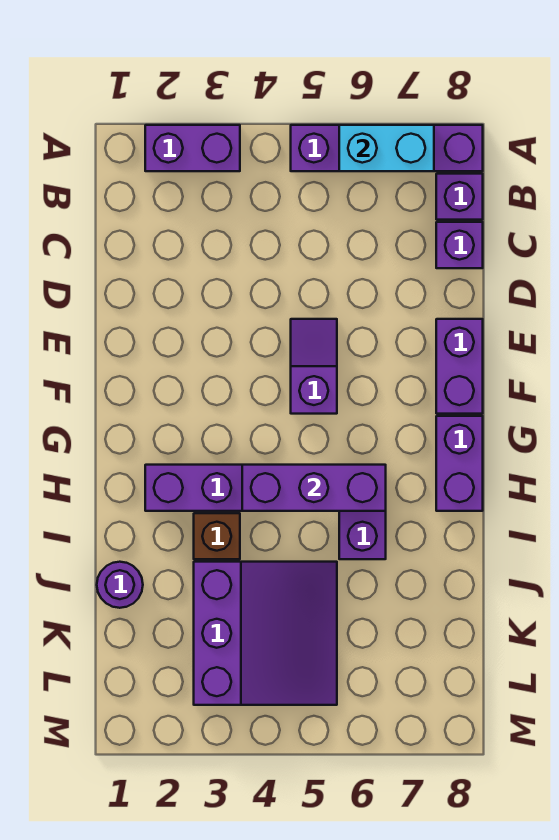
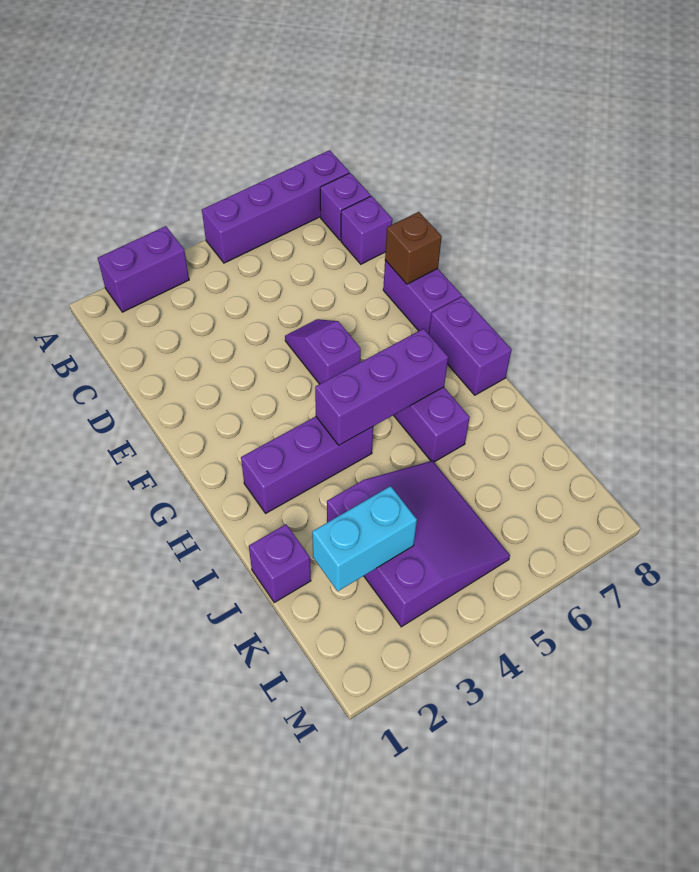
cyan 1x2 brick [339,125,434,171] -> cyan 1x2 brick moved to [312,486,417,591]
brown 1x1 brick [194,513,240,559] -> brown 1x1 brick moved to [385,212,442,284]
purple 1x1 round brick [97,562,143,608] -> purple 1x1 brick [249,524,311,602]

